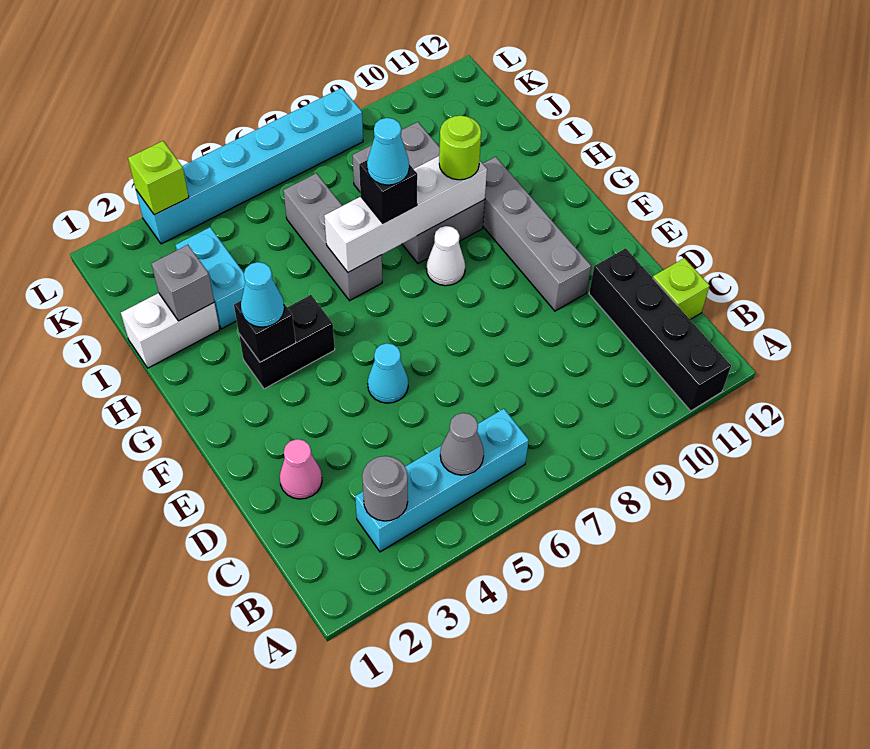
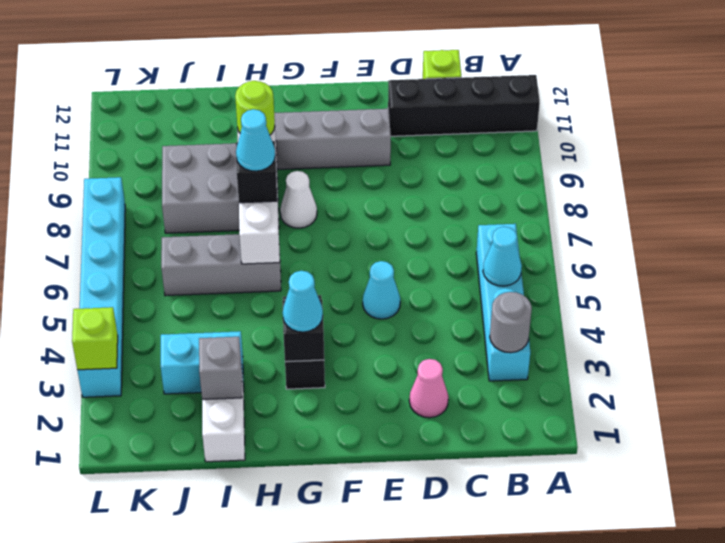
grey 1x1 cone [440,413,484,475] -> cyan 1x1 cone [483,227,522,286]

